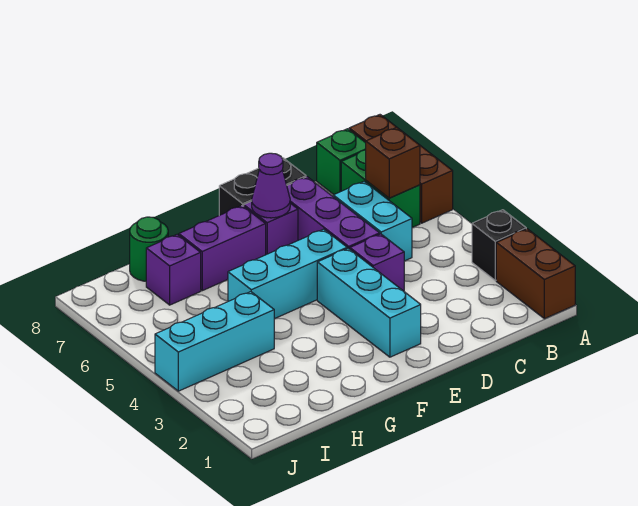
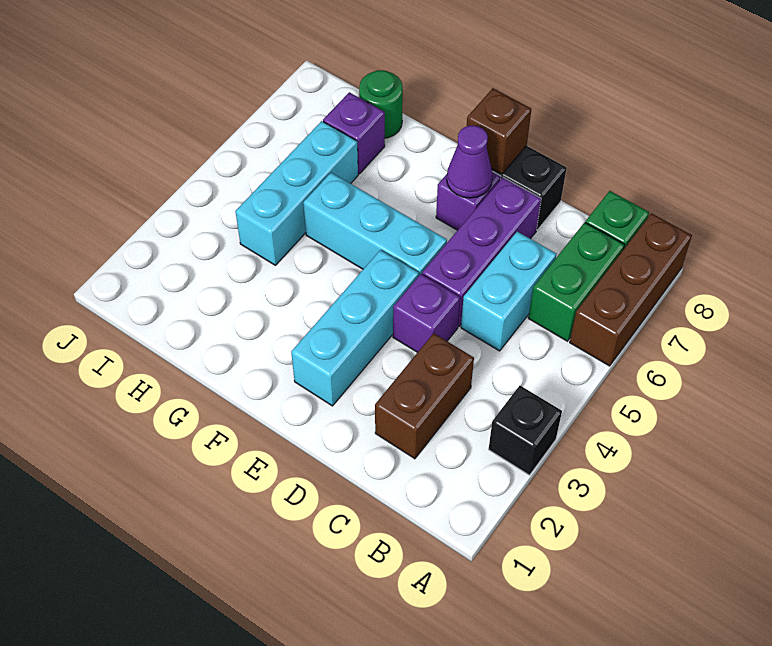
brown 1x2 brick [496,229,575,319] -> brown 1x2 brick moved to [375,333,474,459]
brown 1x1 brick [366,127,420,198] -> brown 1x1 brick moved to [467,88,532,174]
purple 1x2 brick [179,206,266,291] -> none
cyan 1x3 brick [155,292,274,391] -> cyan 1x3 brick turned to [235,121,358,265]

